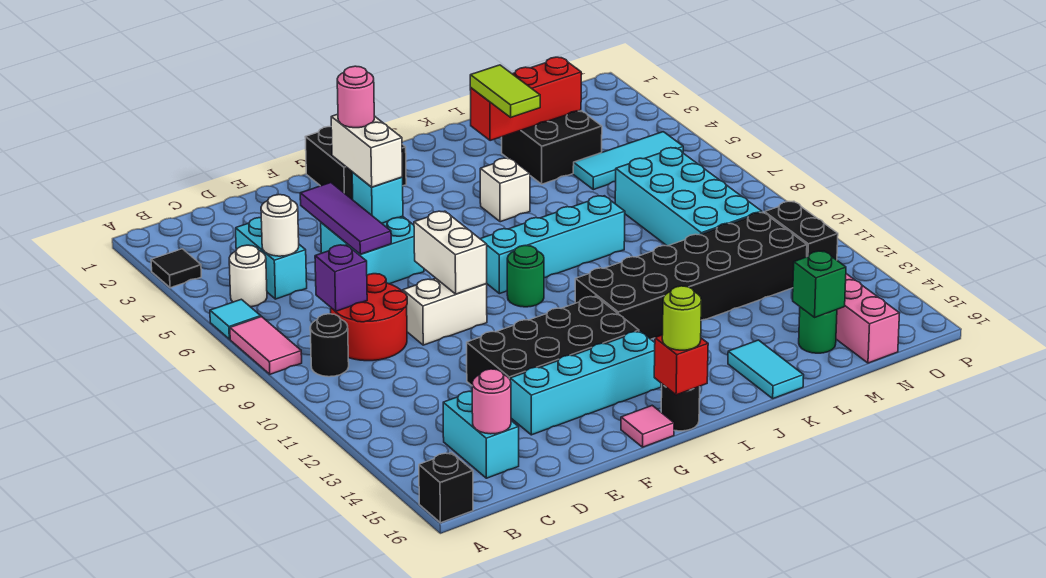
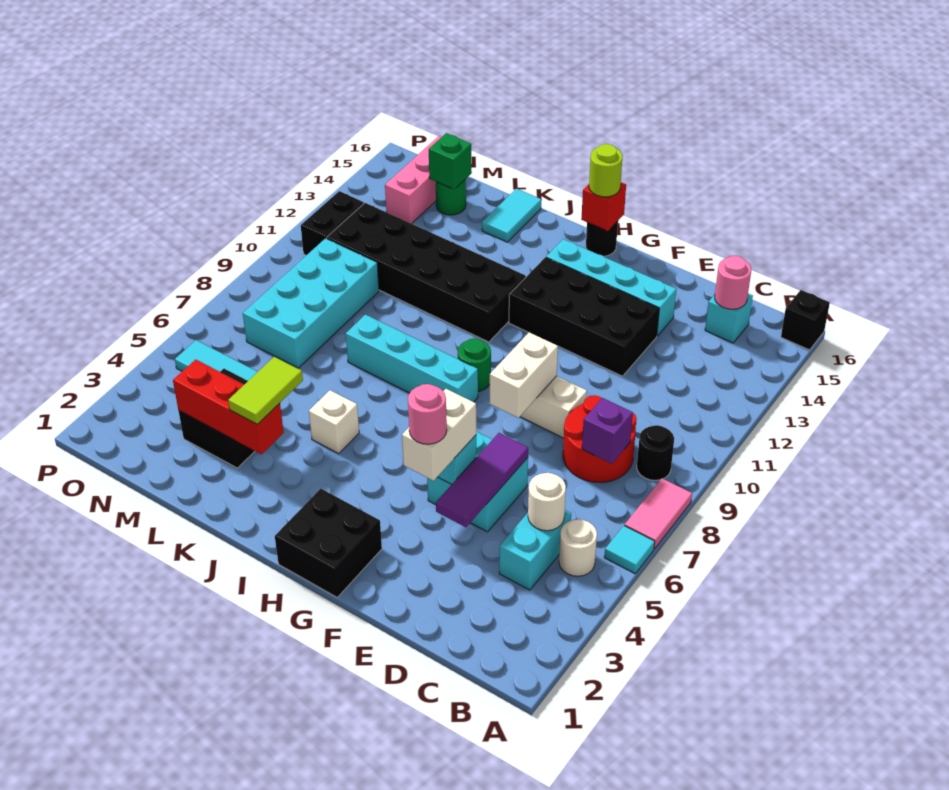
black 1x1 tile [151,249,201,288] -> none
cyan 1x2 brick [443,391,519,478] -> cyan 1x1 brick [705,294,753,343]
pink 1x1 tile [621,406,674,447] -> none

